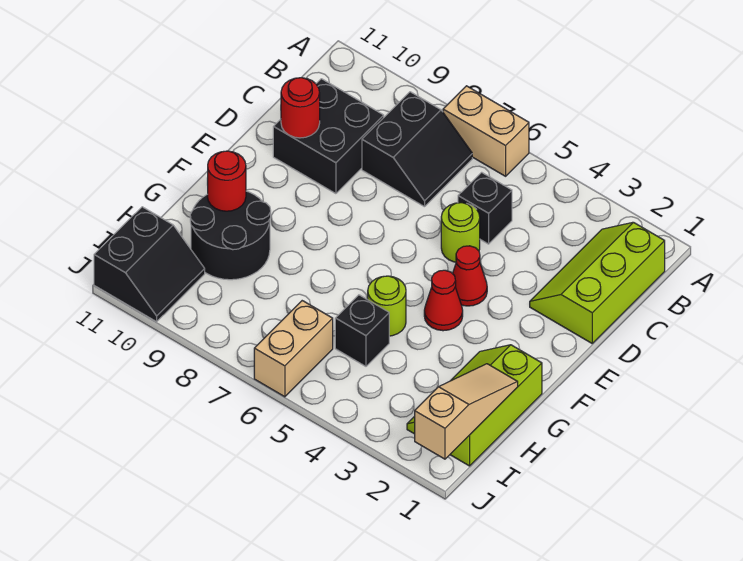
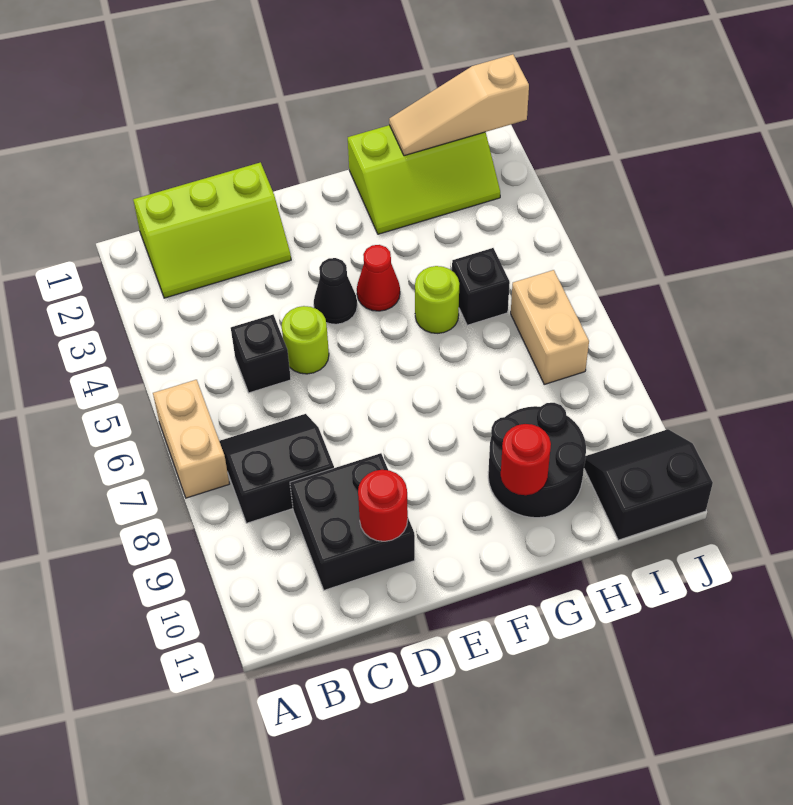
red 1x1 cone [453,246,487,306] -> black 1x1 cone [314,258,357,324]
tan 1x2 brick [254,301,333,397] -> tan 1x2 brick turned to [511,270,589,384]

